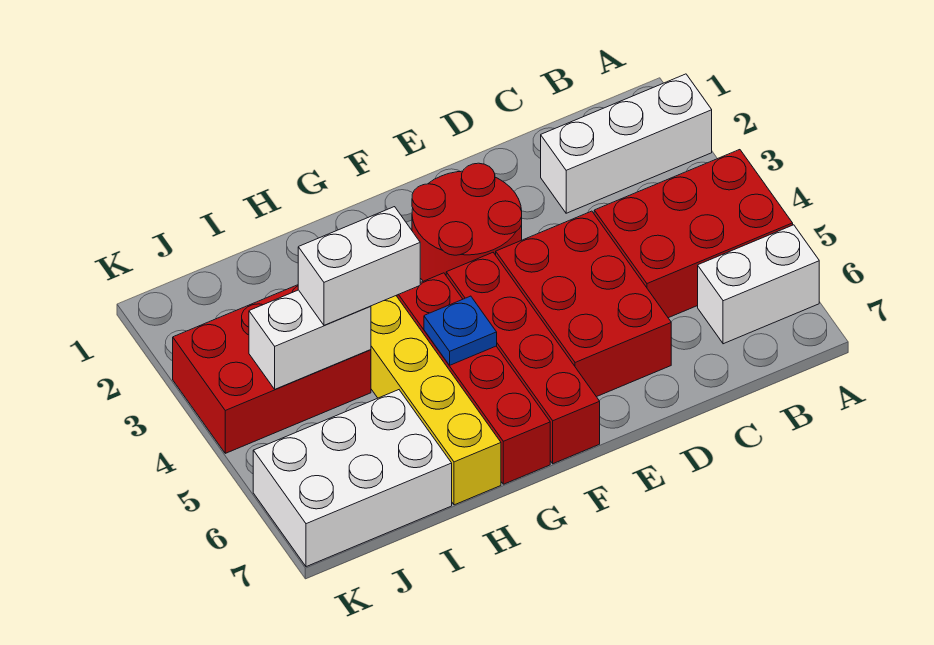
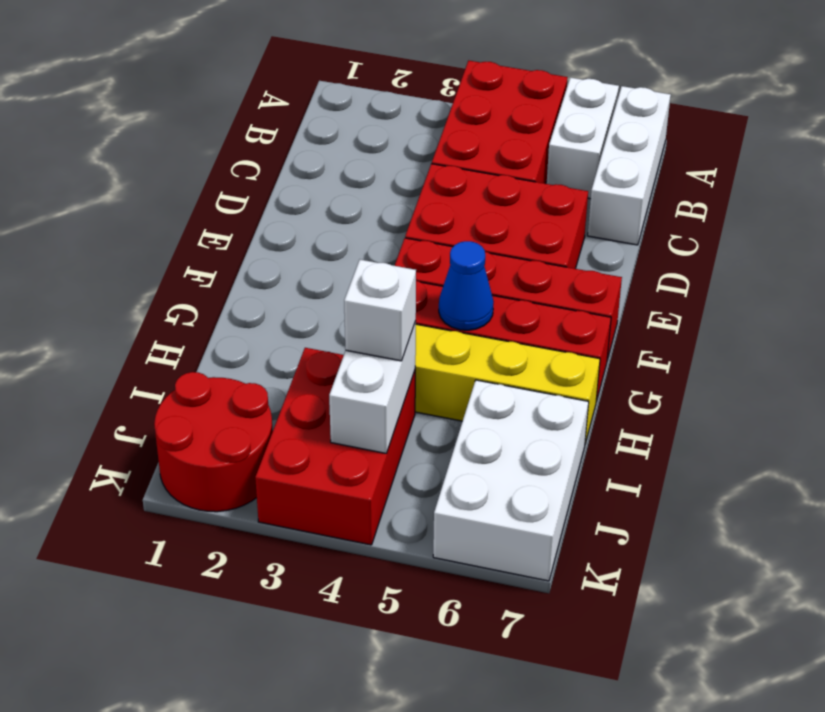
white 1x3 brick [541,74,712,213] -> white 1x3 brick moved to [588,86,671,245]
red 2x2 round brick [412,163,522,281] -> red 2x2 round brick moved to [154,372,273,512]
blue 1x1 plate [424,296,497,365] -> blue 1x1 cone [439,241,494,330]
white 1x2 brick [298,207,420,325] -> white 1x1 brick [344,260,416,361]

